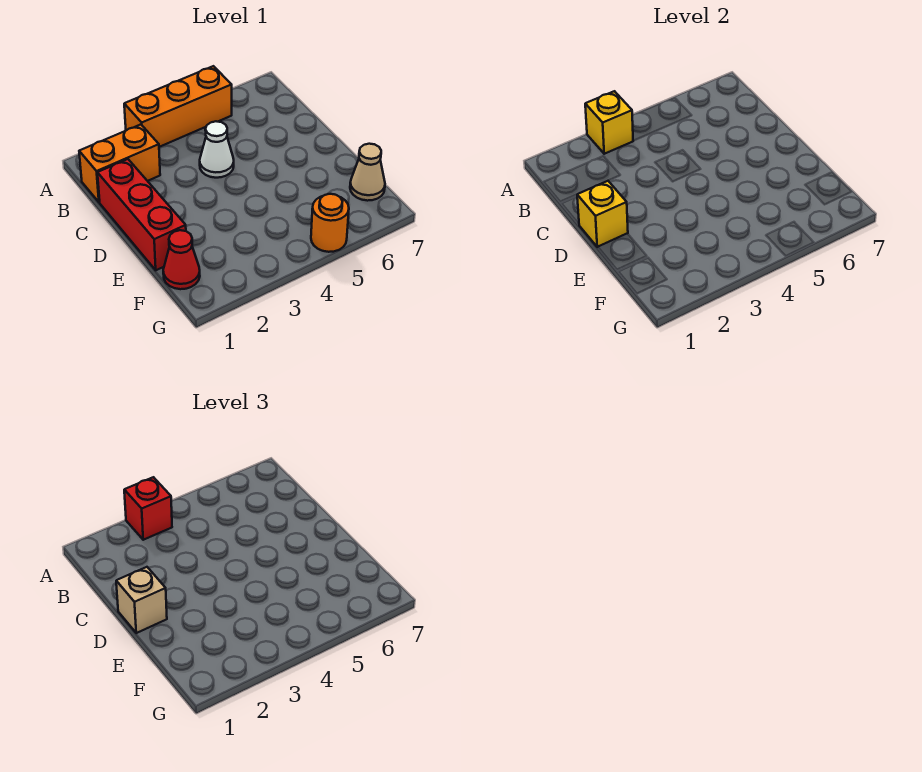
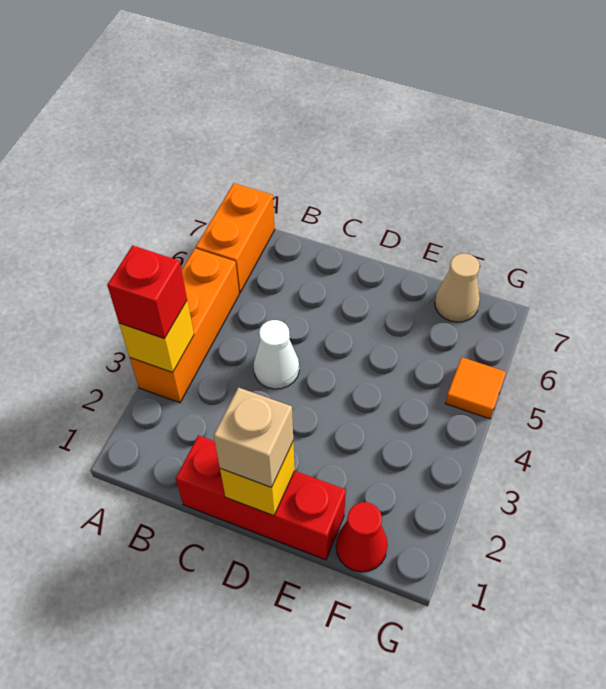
orange 1x2 brick [79,125,160,202] -> orange 1x2 brick moved to [196,183,275,293]
orange 1x1 round brick [311,194,349,252] -> orange 1x1 tile [445,357,506,419]

